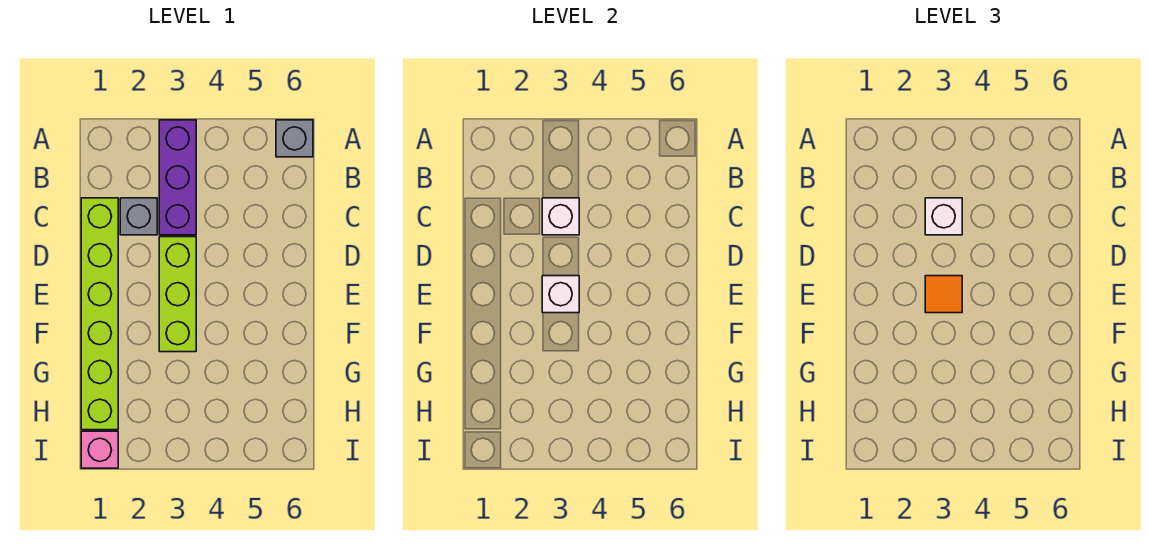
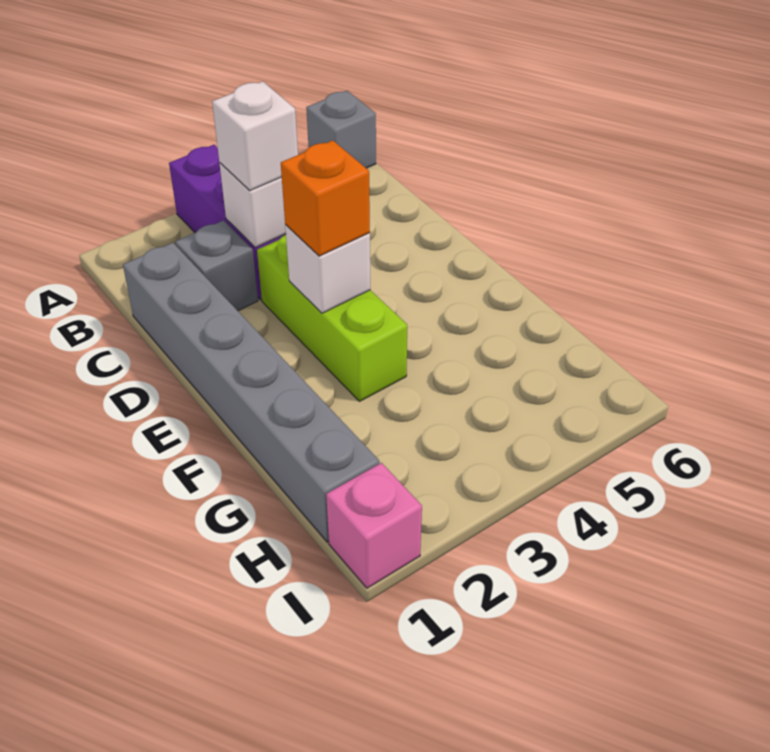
lime 1x6 brick [81,198,118,430] -> grey 1x6 brick [123,243,380,542]
orange 1x1 tile [925,276,962,313] -> orange 1x1 brick [281,140,370,256]

